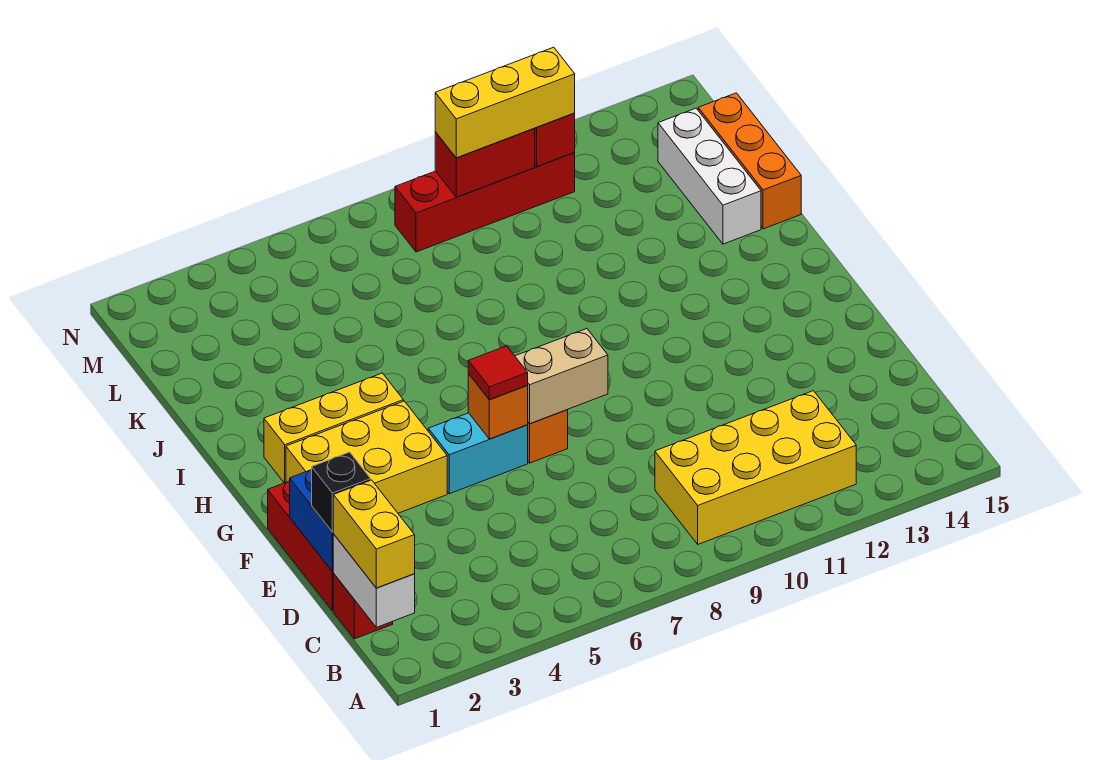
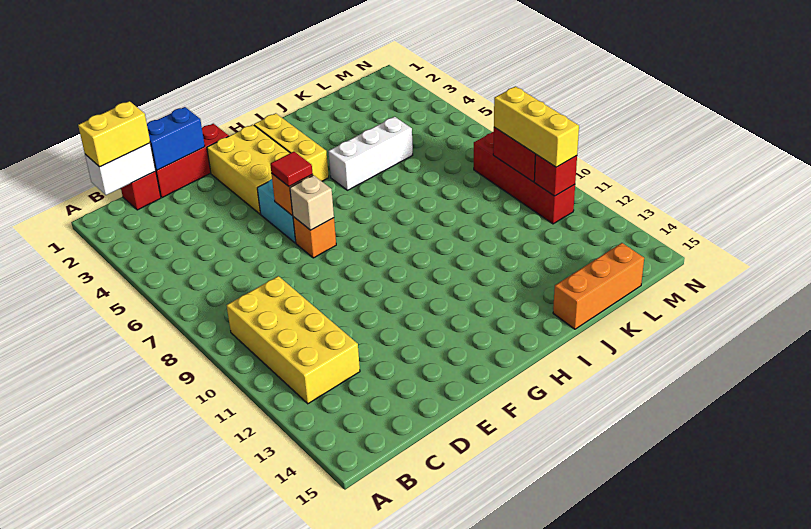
black 1x1 brick [312,452,371,532] -> none
tan 1x2 brick [515,329,608,424] -> tan 1x1 brick [290,175,334,230]
white 1x3 brick [658,108,761,244] -> white 1x3 brick moved to [328,117,413,190]

